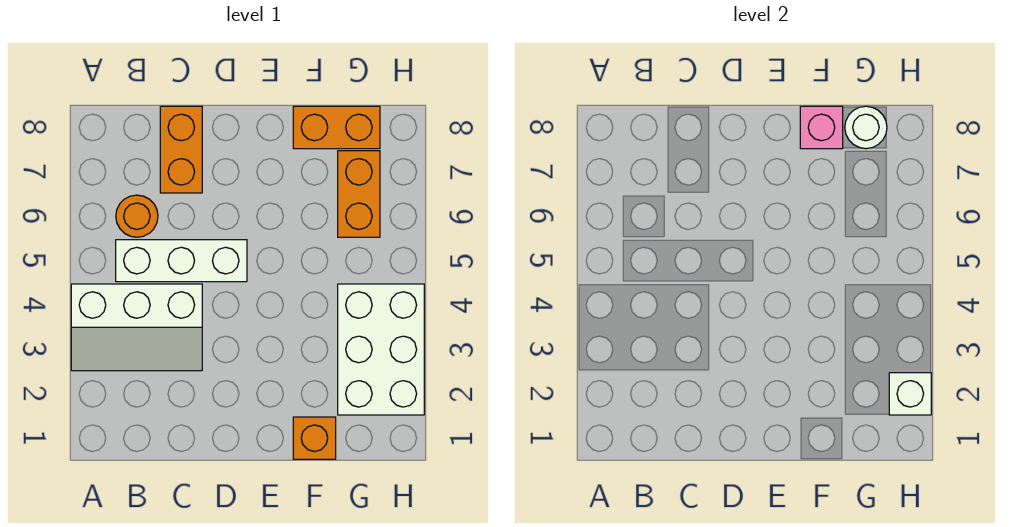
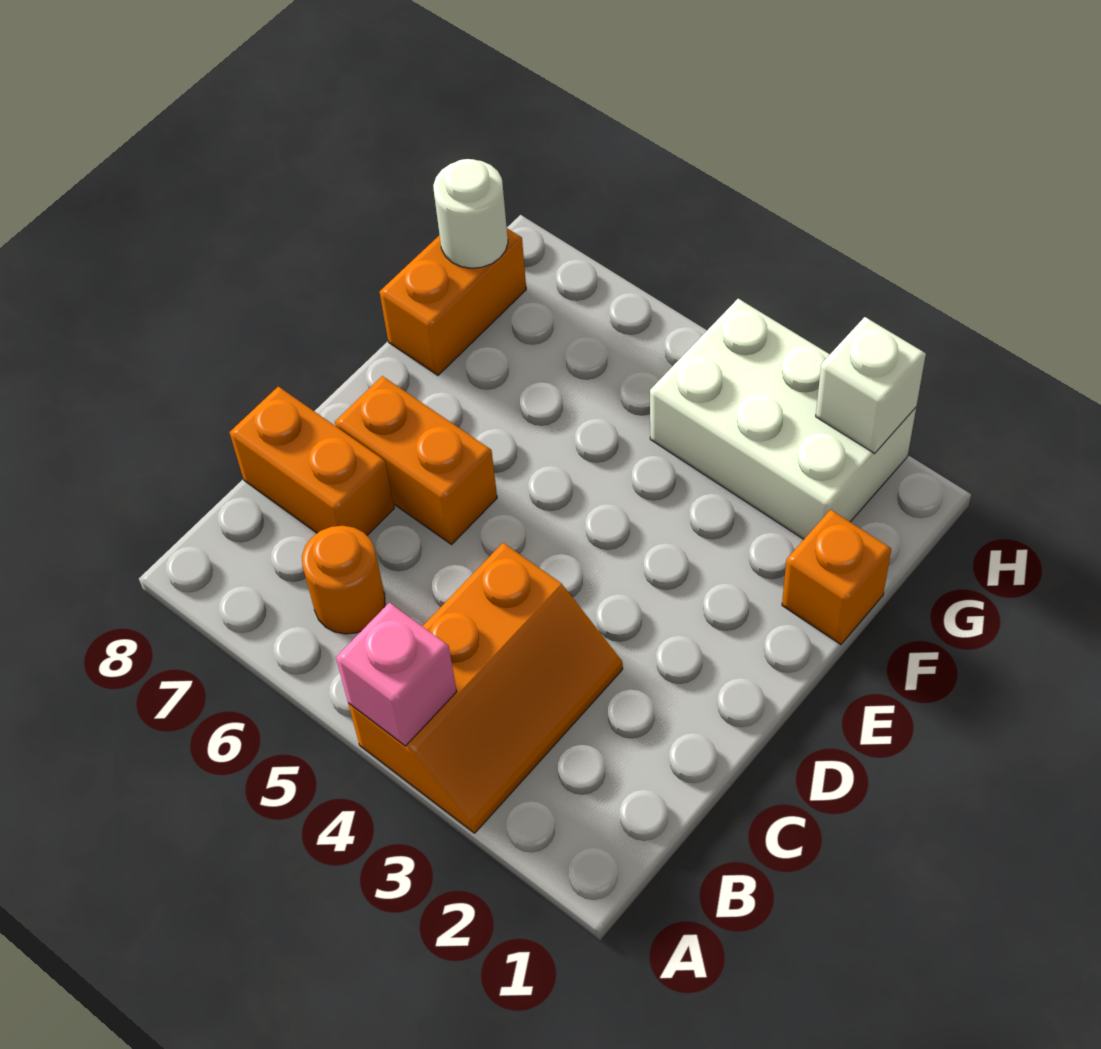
white 2x3 slope [71,284,202,371] -> orange 2x3 slope [348,543,623,833]
white 1x3 brick [116,240,247,282] -> none
pink 1x1 brick [800,106,843,149] -> pink 1x1 brick moved to [336,603,457,746]
orange 1x2 brick [338,151,380,237] -> orange 1x2 brick moved to [335,376,497,544]

